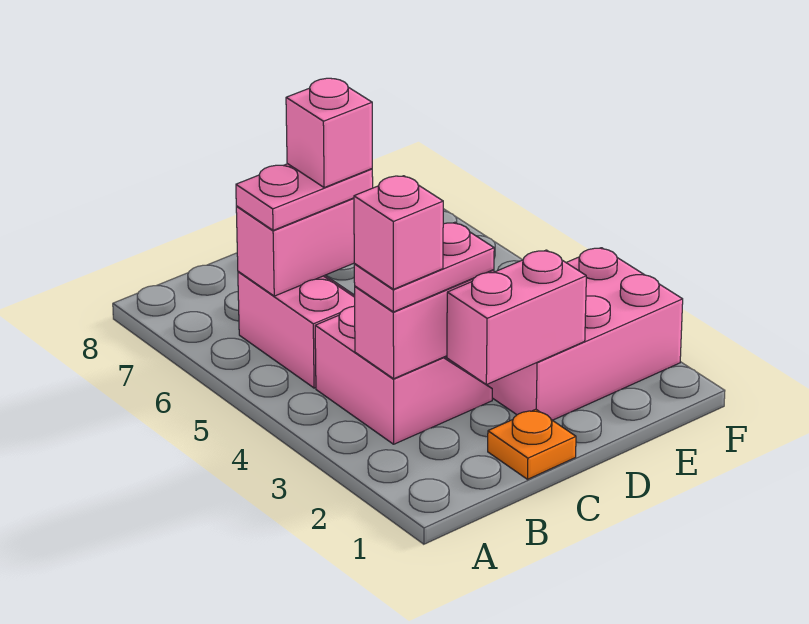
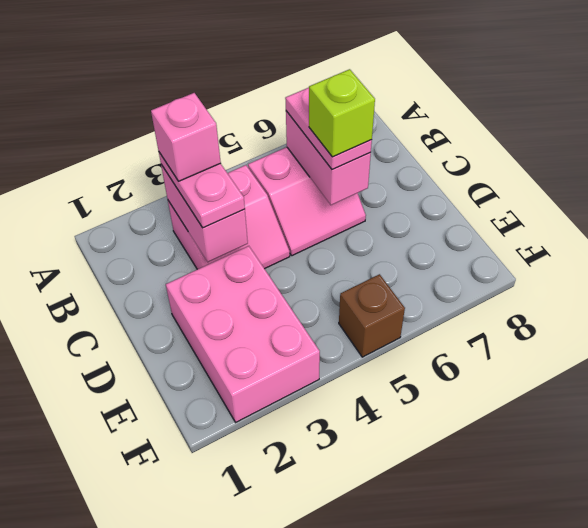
orange 1x1 plate [488,409,576,479] -> none
pink 1x2 brick [447,250,586,385] -> none
pink 1x1 brick [286,78,372,187] -> lime 1x1 brick [309,69,375,157]
none -> brown 1x1 brick [339,274,405,357]

